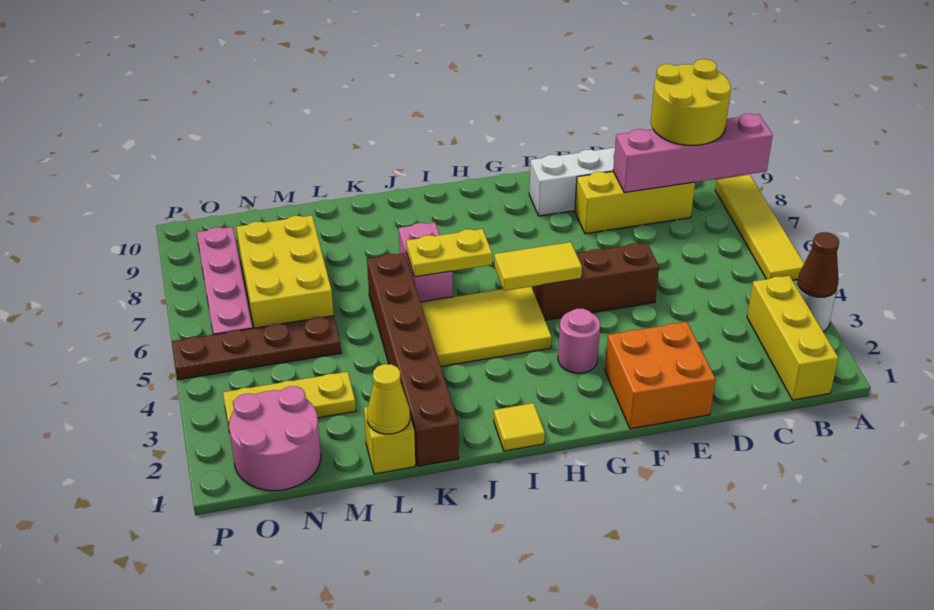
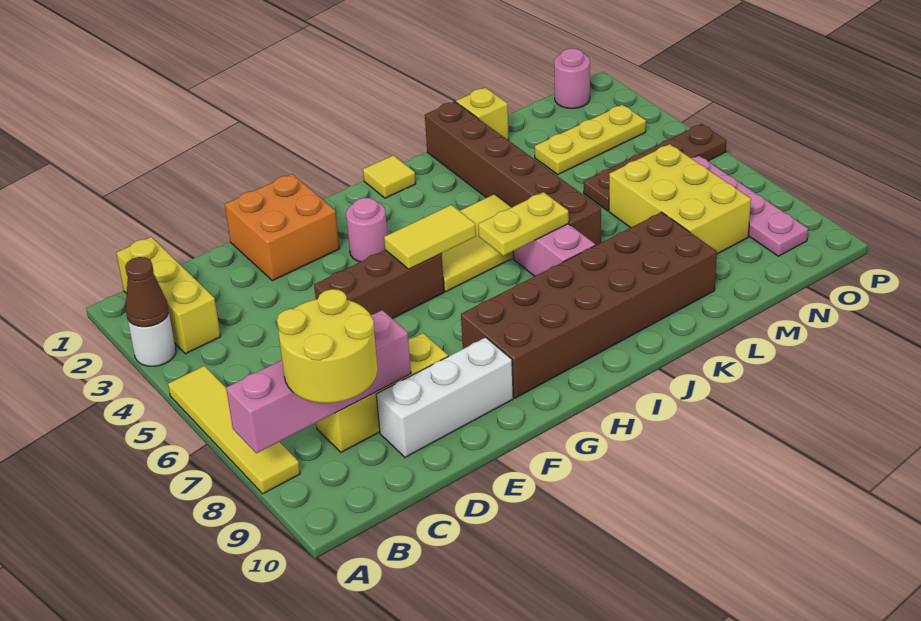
none -> brown 2x6 brick [461,212,717,398]
yellow 1x1 cone [367,364,410,434] -> none
pink 2x2 round brick [229,386,321,491] -> pink 1x1 round brick [554,48,590,108]

